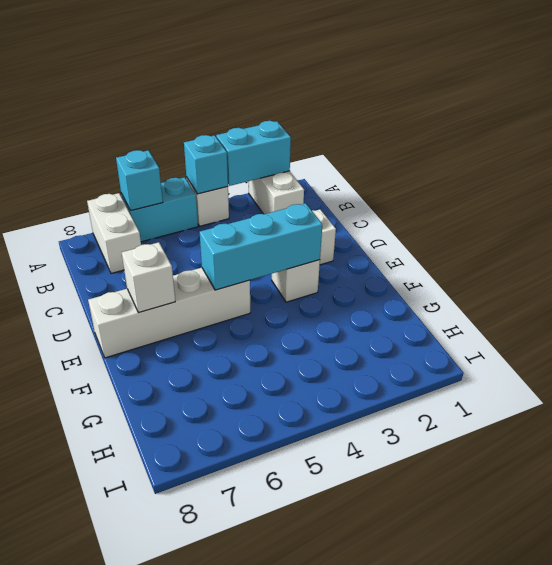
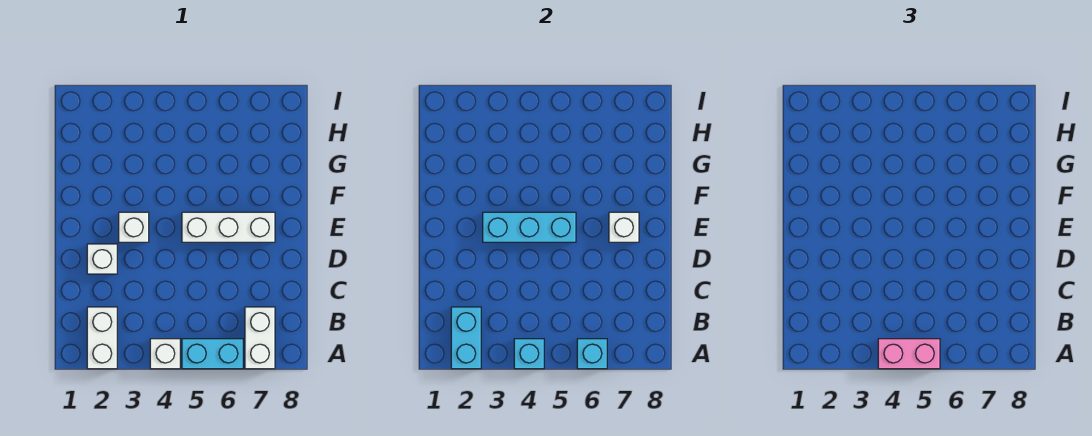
cyan 1x2 brick [216,121,291,186] -> cyan 1x2 brick turned to [451,307,481,369]
none -> pink 1x2 brick [878,339,940,369]
white 1x4 brick [88,268,250,358] -> white 1x3 brick [182,212,275,242]

